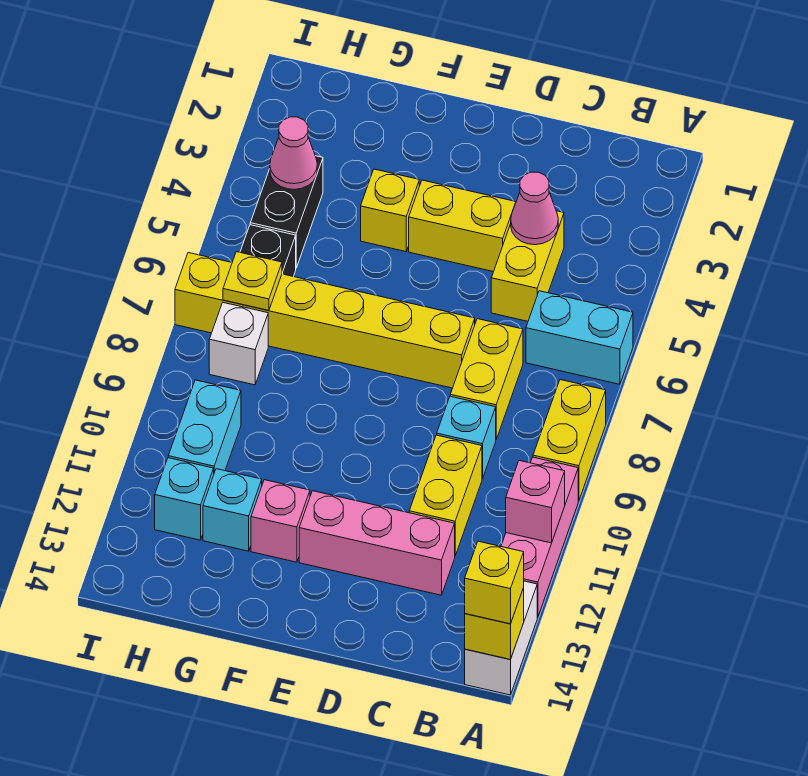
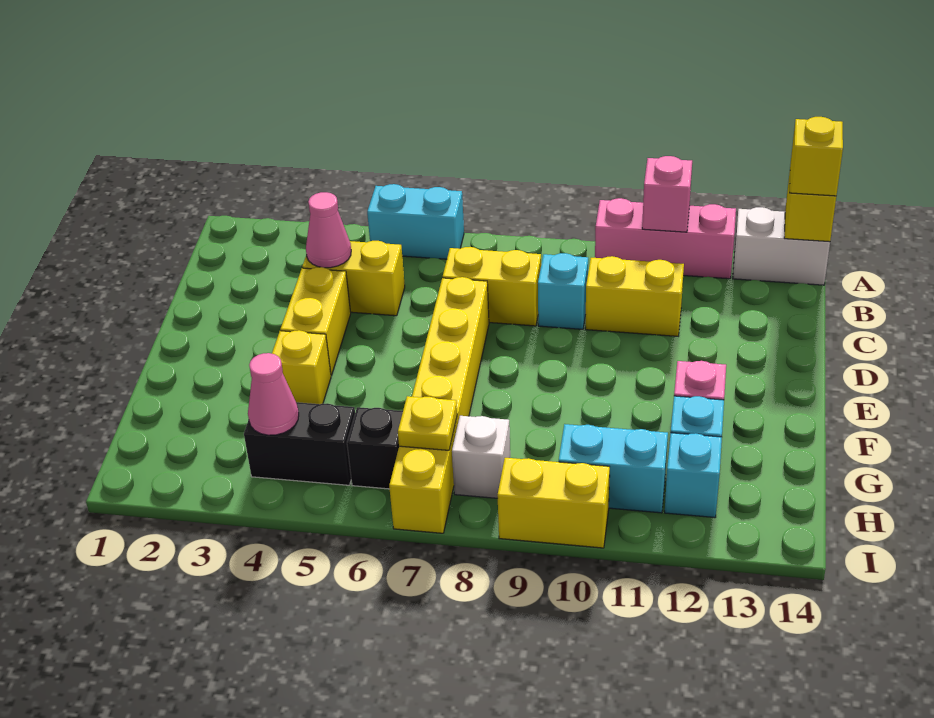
cyan 1x2 brick [526,291,633,384] -> cyan 1x2 brick turned to [367,184,464,259]
yellow 1x2 brick [533,380,606,501] -> yellow 1x2 brick moved to [497,458,610,548]
pink 1x3 brick [299,491,455,595] -> none

